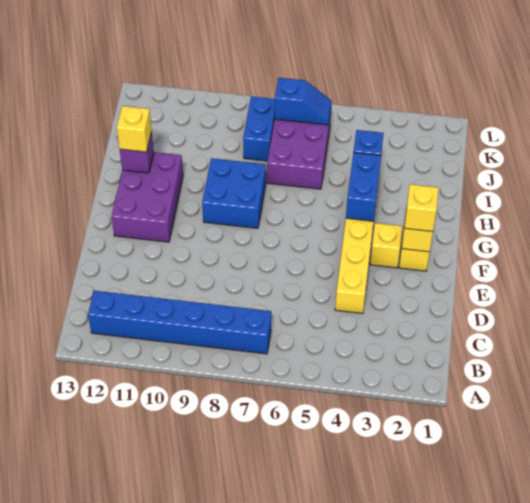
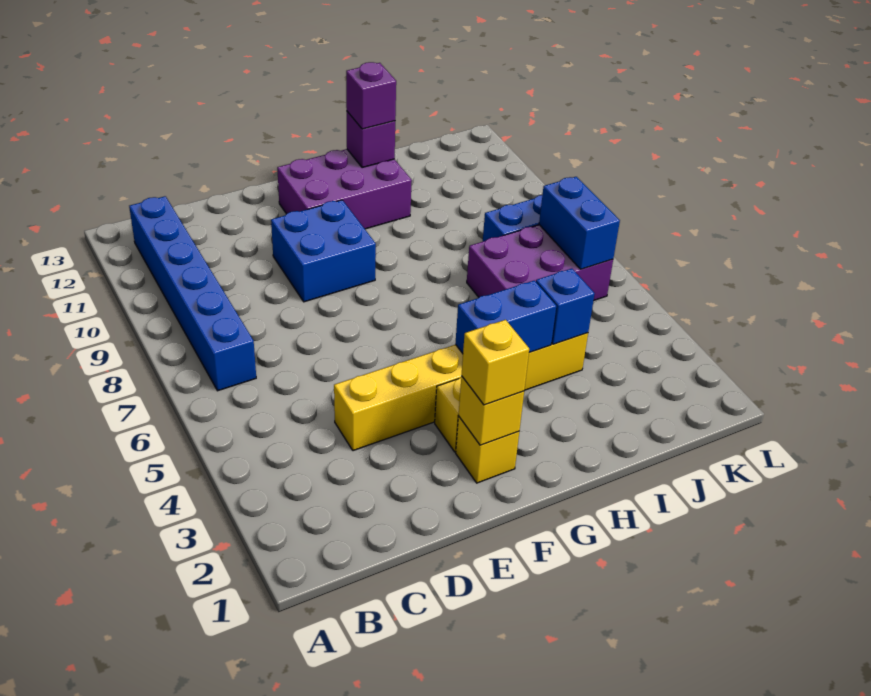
blue 2x2 brick [202,158,266,228] -> blue 2x2 brick moved to [271,200,376,302]
yellow 1x1 brick [117,106,152,152] -> purple 1x1 brick [346,62,396,129]
blue 1x2 slope [275,78,332,125] -> blue 1x2 brick [539,177,620,269]

